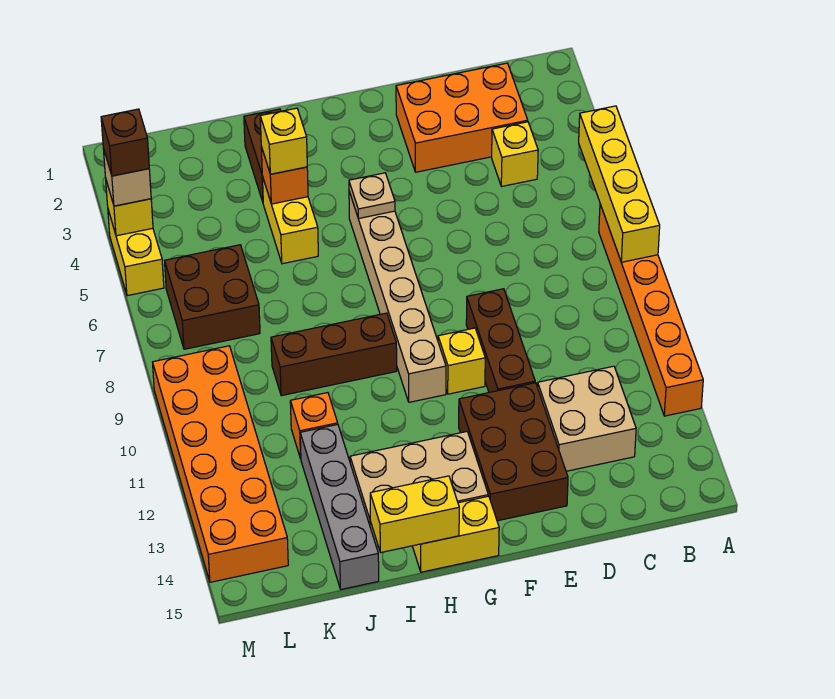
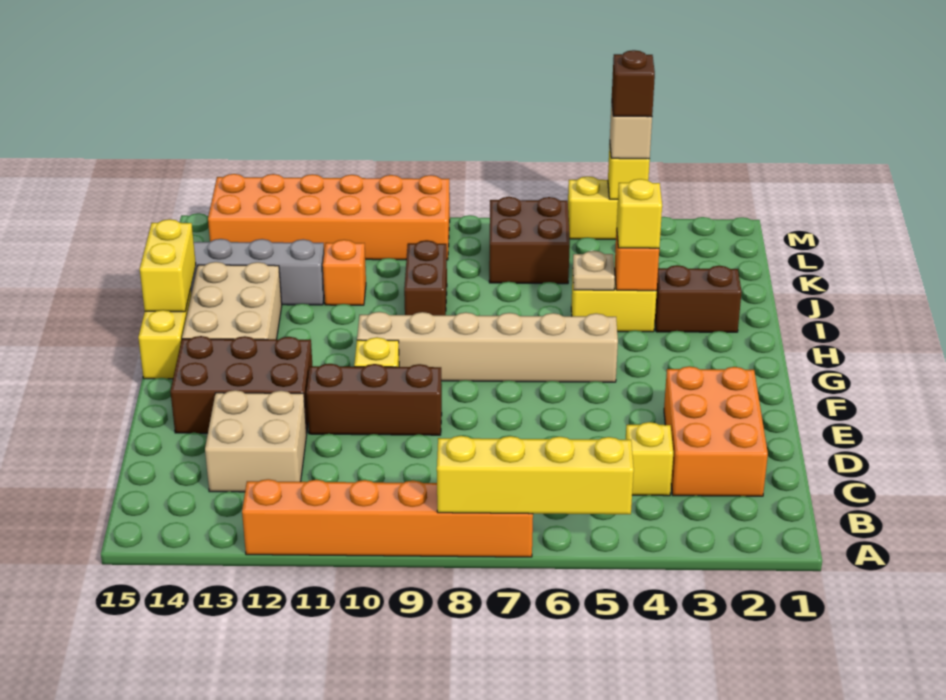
tan 1x1 plate [349,173,395,219] -> tan 1x1 plate moved to [573,251,615,290]
brown 1x3 brick [271,313,397,396] -> brown 1x2 brick [404,240,447,315]

